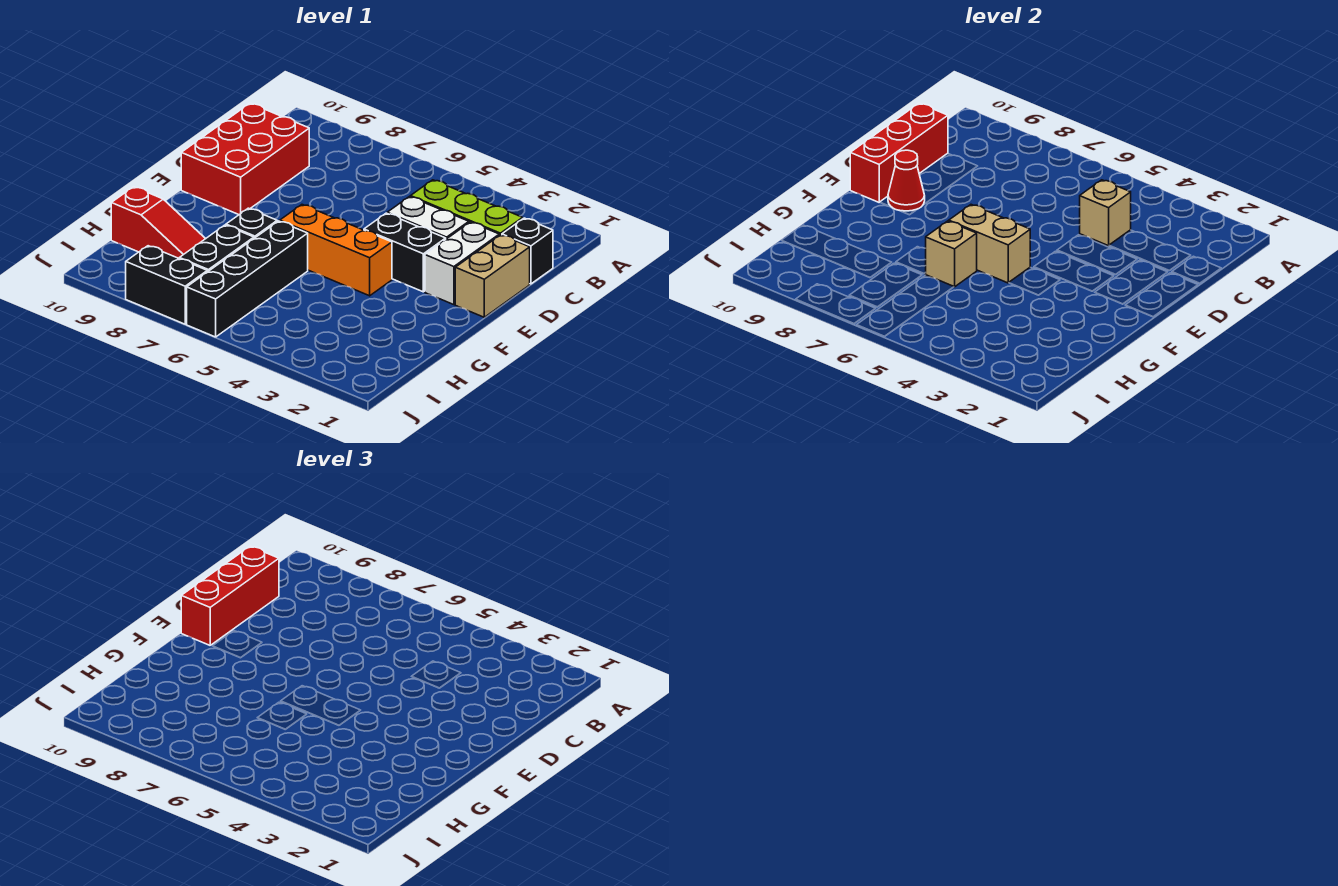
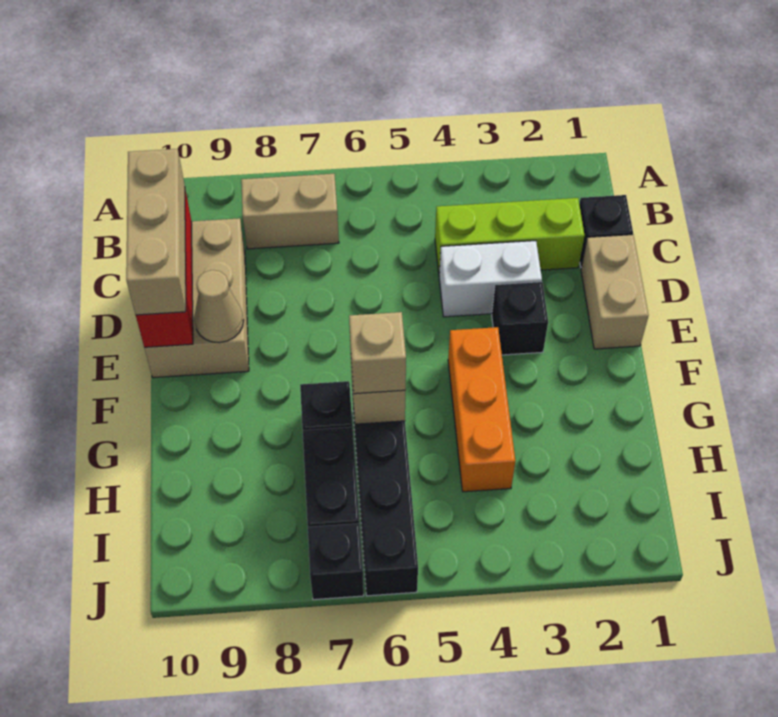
tan 1x1 brick [1080,180,1131,246] -> tan 1x1 brick moved to [349,312,406,394]
red 2x3 brick [181,103,309,215] -> tan 2x3 brick [145,218,249,378]
red 1x3 brick [181,546,279,645] -> tan 1x3 brick [126,149,186,315]
white 1x2 brick [425,222,499,305] -> none
black 1x2 brick [364,213,446,292] -> black 1x1 brick [492,282,548,355]
red 1x1 cone [888,150,925,211] -> tan 1x1 cone [194,270,244,343]
orange 1x3 brick [280,205,392,296] -> orange 1x3 brick turned to [448,327,515,492]
tan 1x2 brick [949,205,1030,283] -> tan 1x2 brick moved to [241,174,339,249]
red 1x3 slope [111,187,205,258] -> none
black 1x2 brick [126,246,207,324] -> black 1x1 brick [308,523,364,600]

